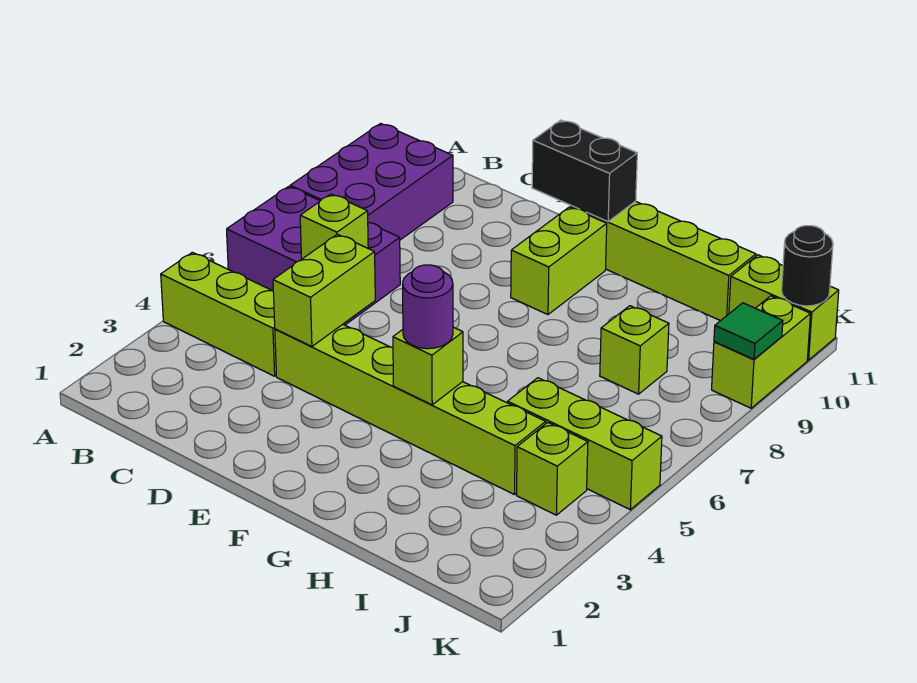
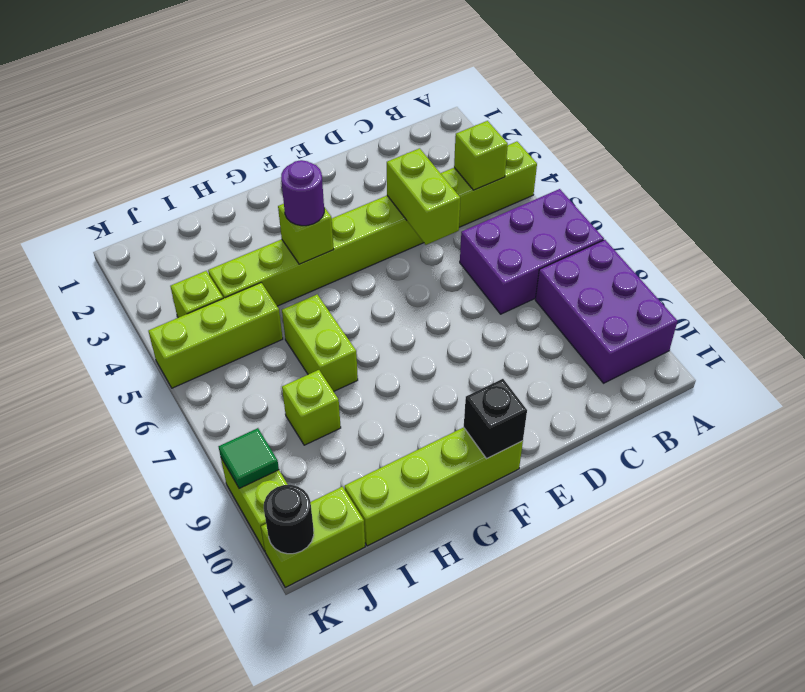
lime 1x1 brick [300,194,368,259] -> lime 1x1 brick moved to [454,121,508,190]
black 1x2 brick [532,120,637,221] -> black 1x1 brick [464,379,527,459]
lime 1x2 brick [511,207,607,315] -> lime 1x2 brick moved to [282,294,358,391]

